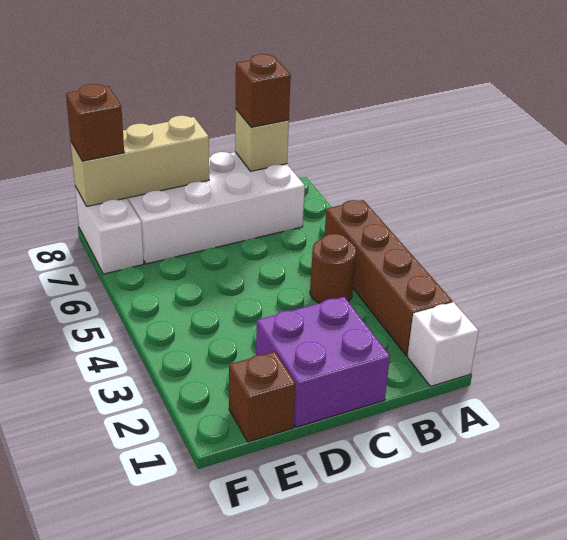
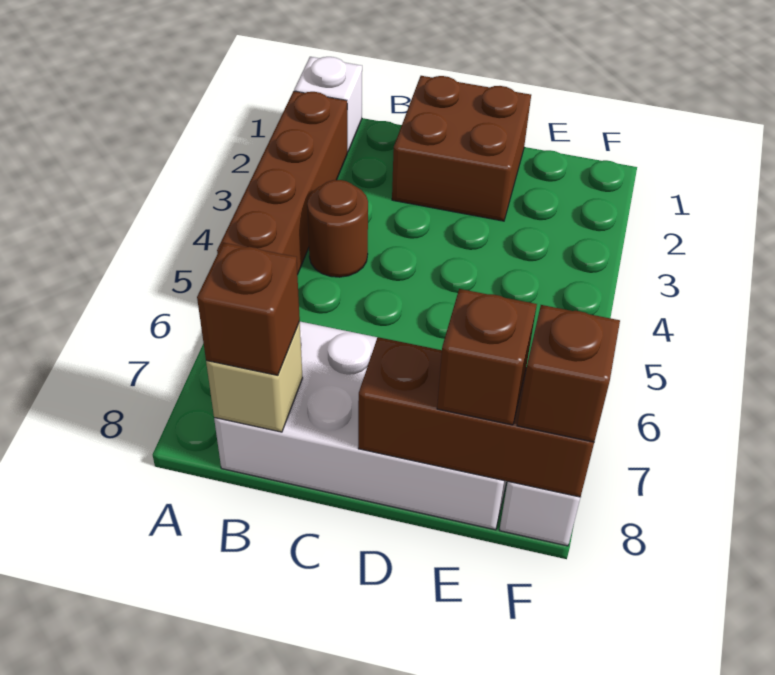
purple 2x2 brick [256,297,390,427] -> brown 2x2 brick [392,76,531,221]
tan 1x3 brick [71,116,209,206] -> brown 1x3 brick [358,337,594,497]
brown 1x1 brick [229,352,296,442] -> brown 1x1 brick moved to [437,289,537,425]

